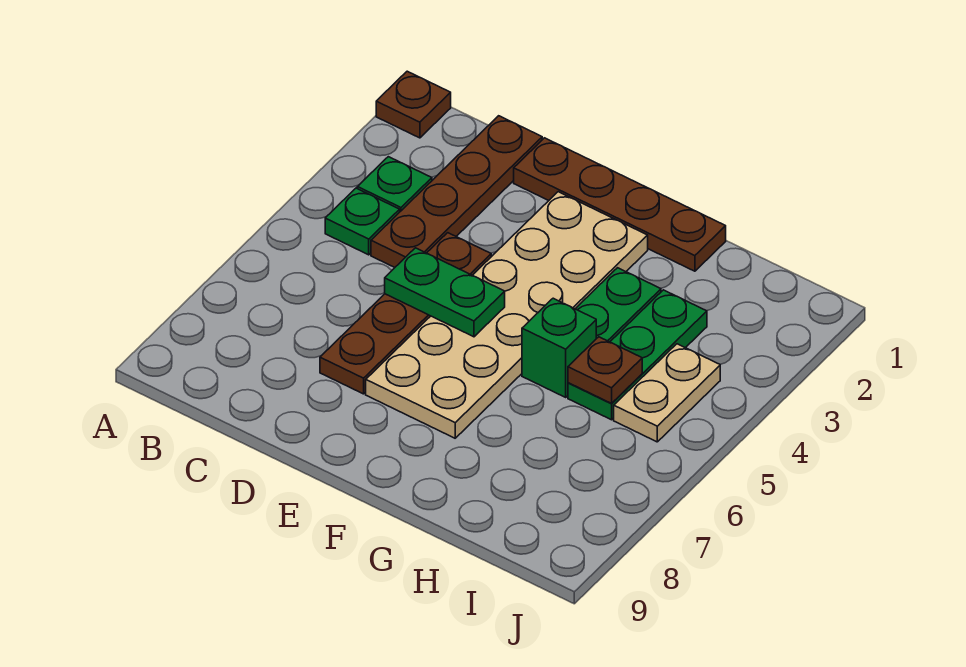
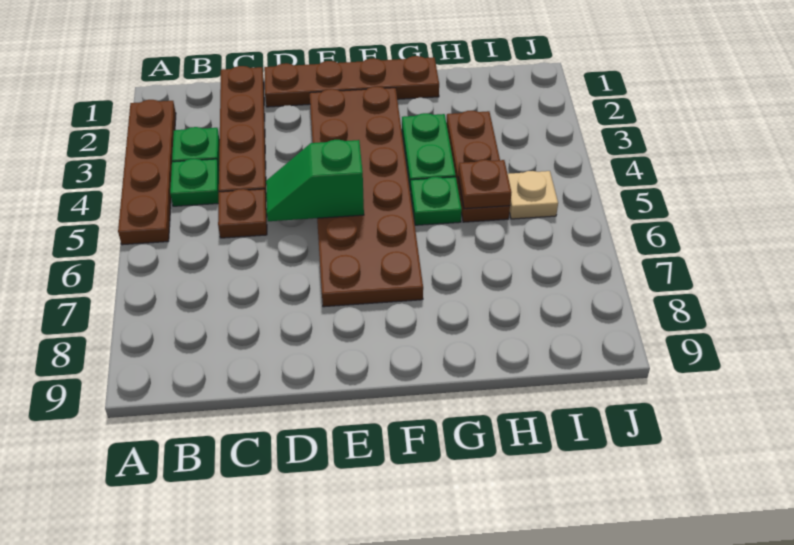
brown 1x1 plate [376,71,451,138] -> brown 1x1 plate moved to [218,189,267,238]
brown 1x4 plate [320,233,491,394] -> brown 1x4 plate moved to [118,100,176,245]
green 1x2 plate [385,248,505,337] -> green 1x2 slope [266,140,364,221]
tan 2x6 plate [366,192,648,438] -> brown 2x6 plate [310,86,423,307]
green 1x1 brick [522,298,596,397] -> green 1x1 plate [411,177,462,225]
green 1x3 plate [568,290,707,420] -> brown 1x3 plate [446,111,510,222]
tan 1x2 plate [614,344,720,442] -> tan 1x1 plate [508,171,558,219]

